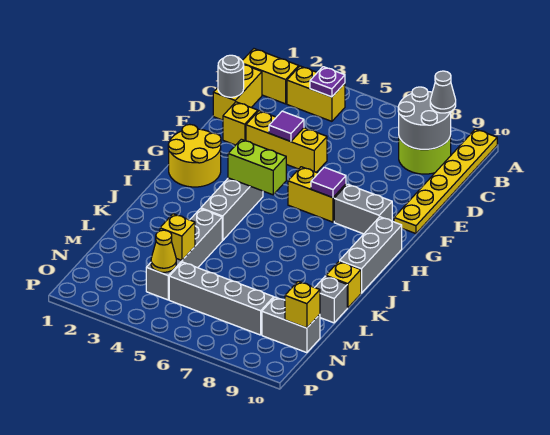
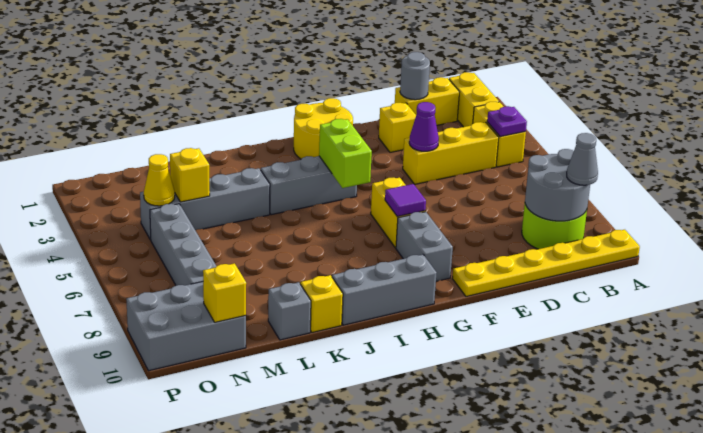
yellow 1x3 brick [246,111,327,172] -> yellow 1x3 brick turned to [403,122,499,184]
purple 1x1 tile [269,111,304,141] -> purple 1x1 cone [409,102,439,151]
grey 1x2 brick [262,297,320,353] -> grey 2x3 brick [126,282,246,371]

